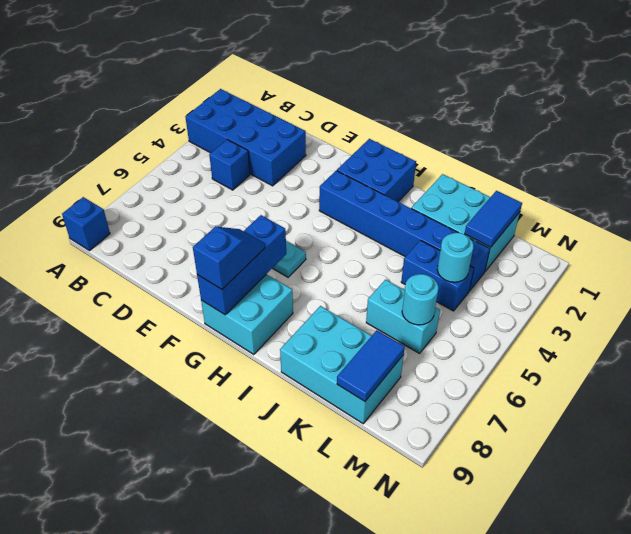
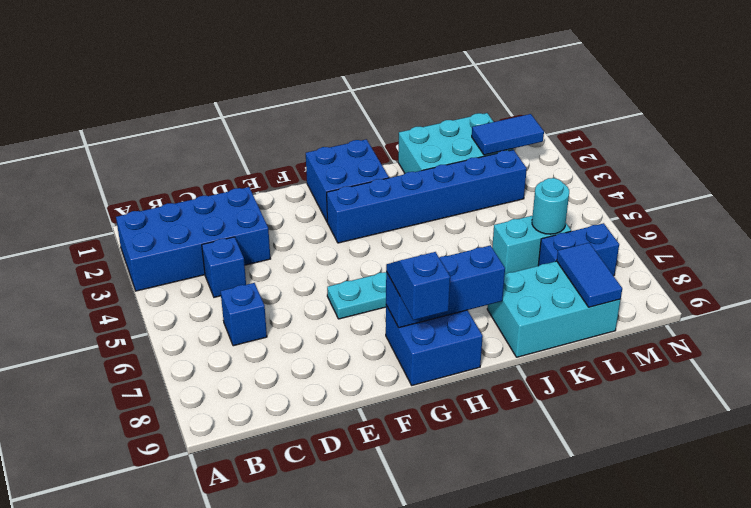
blue 1x1 brick [62,197,110,251] -> blue 1x1 brick moved to [221,283,267,346]
blue 1x3 brick [197,215,286,315] -> blue 1x3 brick turned to [386,245,505,328]
cyan 2x2 brick [201,274,293,354] -> blue 2x2 brick [386,305,483,385]
blue 1x2 brick [401,240,474,311] -> blue 1x2 brick moved to [538,223,619,276]
blue 1x2 tile [465,191,522,247] -> blue 1x2 tile turned to [472,114,544,155]
cyan 1x1 round brick [437,233,474,282] -> none

